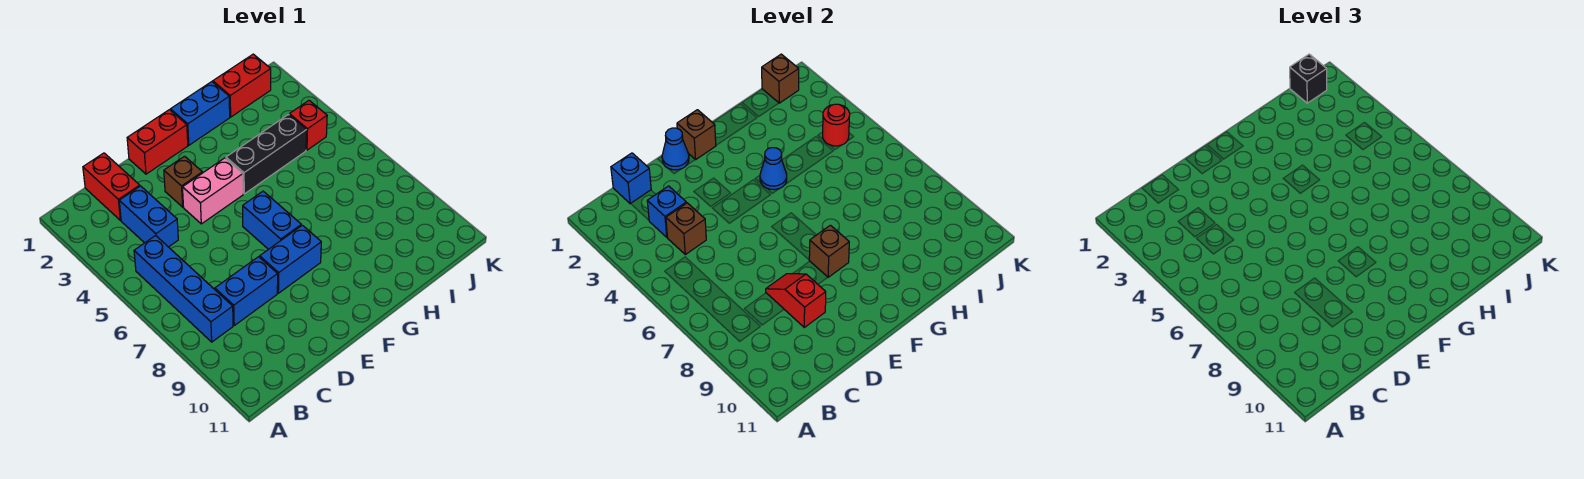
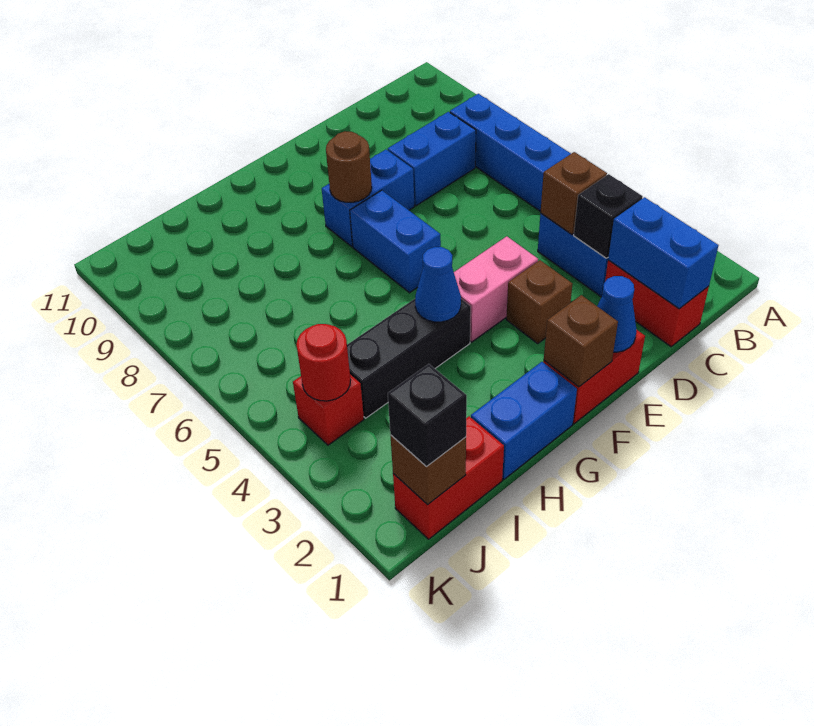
blue 1x1 brick [611,153,651,204] -> blue 1x2 brick [608,197,719,309]
blue 1x1 brick [647,186,686,237] -> black 1x1 brick [574,174,643,258]
red 1x2 slope [766,274,826,327] -> none
brown 1x1 brick [809,225,849,277] -> brown 1x1 round brick [326,131,372,202]

